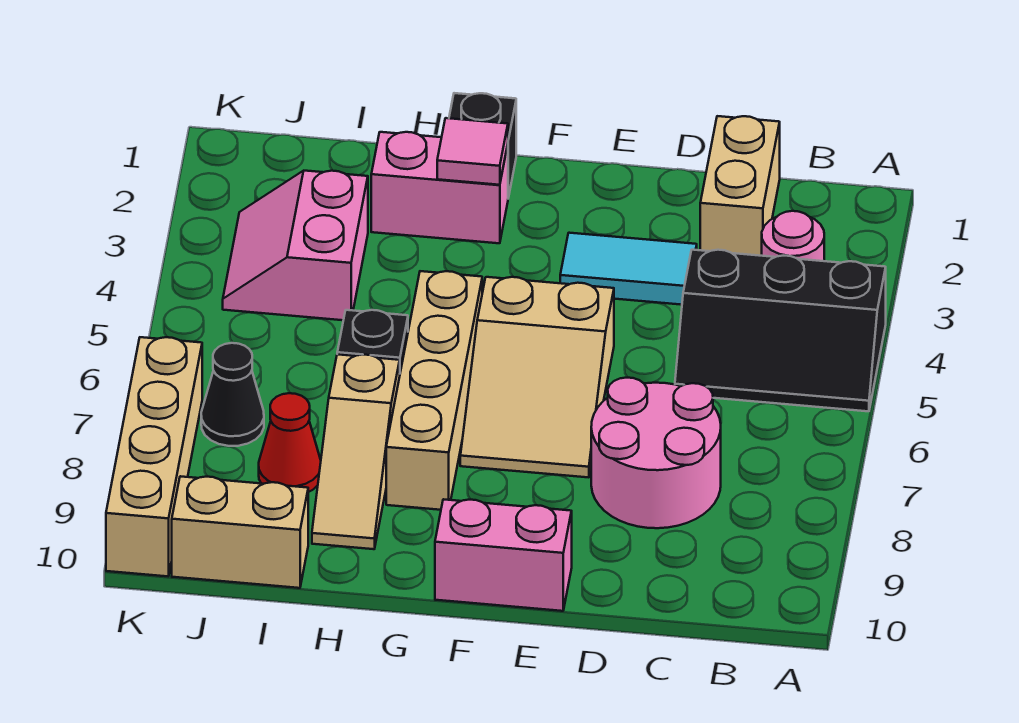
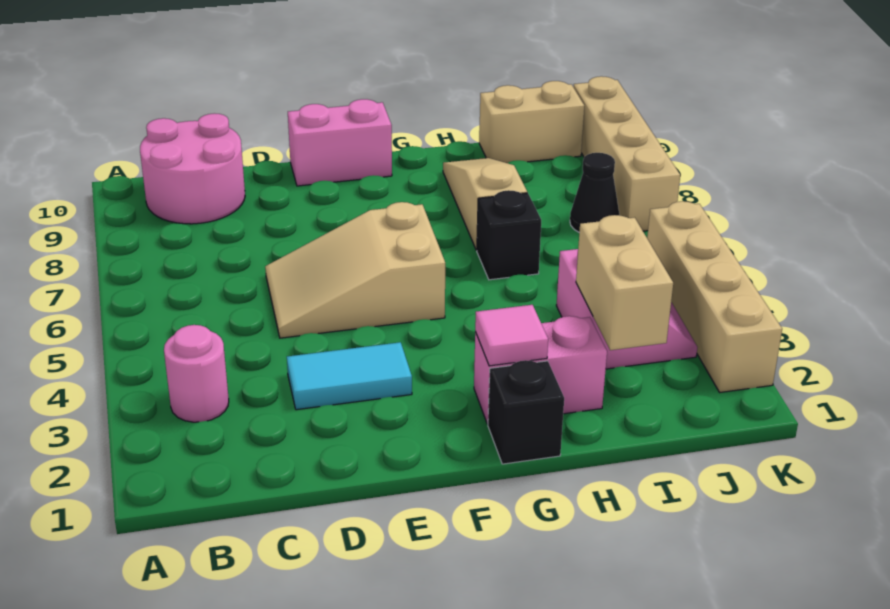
black 2x3 slope [675,250,886,411] -> none
tan 1x2 brick [700,116,780,256] -> tan 1x2 brick moved to [576,215,673,350]
pink 2x2 round brick [591,378,721,528] -> pink 2x2 round brick moved to [140,113,245,224]
tan 2x3 slope [460,277,614,477] -> tan 2x3 slope turned to [265,202,445,338]
tan 1x4 brick [386,271,482,510] -> tan 1x4 brick moved to [647,201,782,392]
red 1x1 cone [259,393,321,492] -> none

